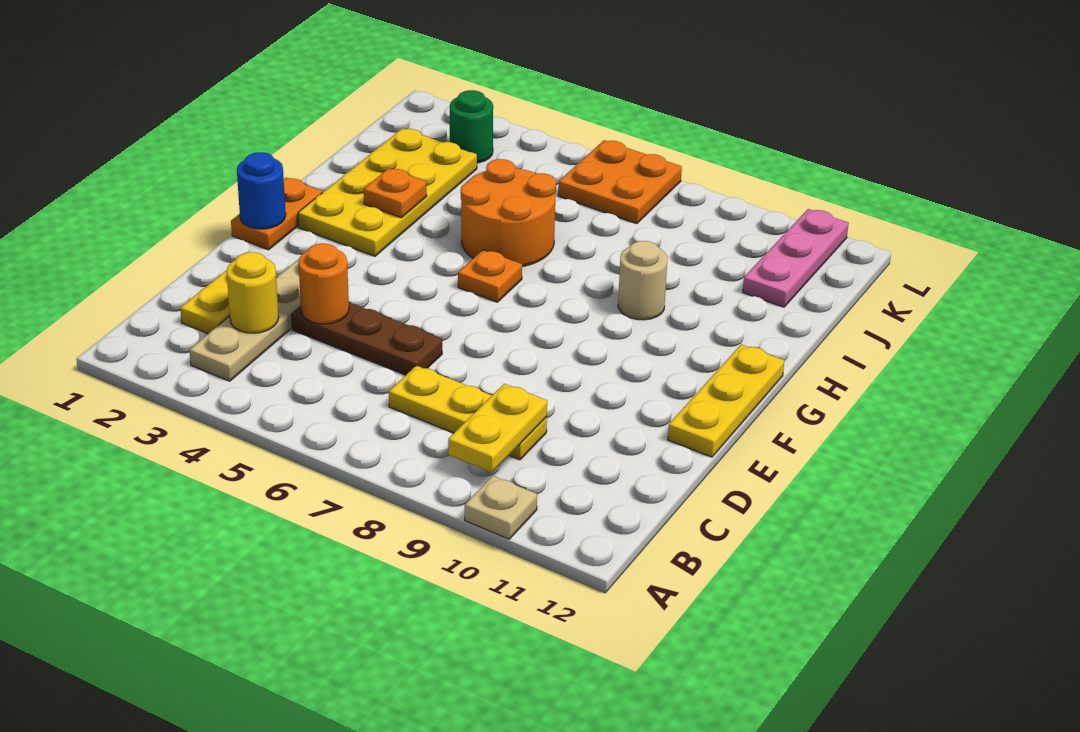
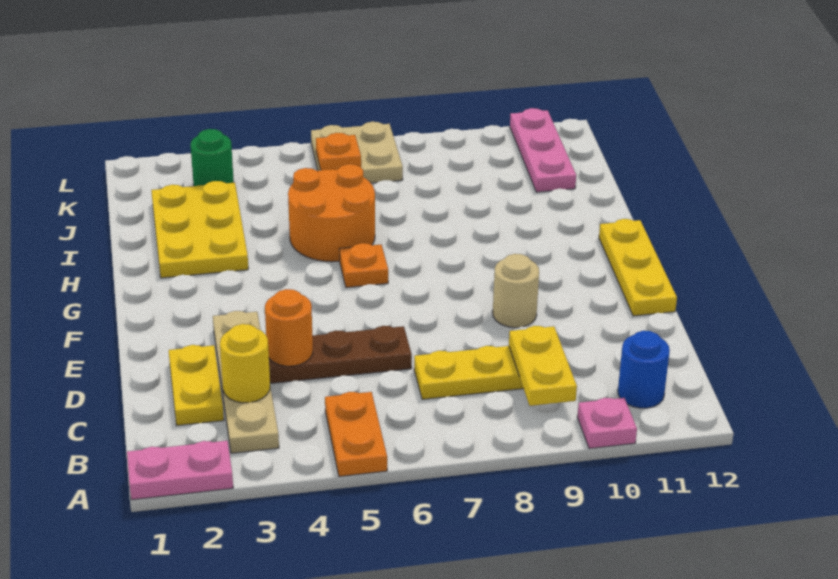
none -> pink 1x2 plate [127,441,233,500]
tan 1x1 plate [465,476,537,539] -> pink 1x1 plate [577,398,637,448]
orange 1x2 plate [231,178,322,250] -> orange 1x2 plate moved to [325,392,387,476]
blue 1x1 round brick [237,152,286,229] -> blue 1x1 round brick moved to [618,331,670,408]
yellow 2x4 plate [298,128,477,256] -> yellow 2x3 plate [151,181,248,278]
orange 1x1 plate [364,168,427,218] -> orange 1x1 plate moved to [316,133,361,170]
tan 1x1 round brick [618,241,667,320] -> tan 1x1 round brick moved to [493,254,539,328]
orange 2x2 plate [558,140,682,224] -> tan 2x2 plate [311,122,403,183]

